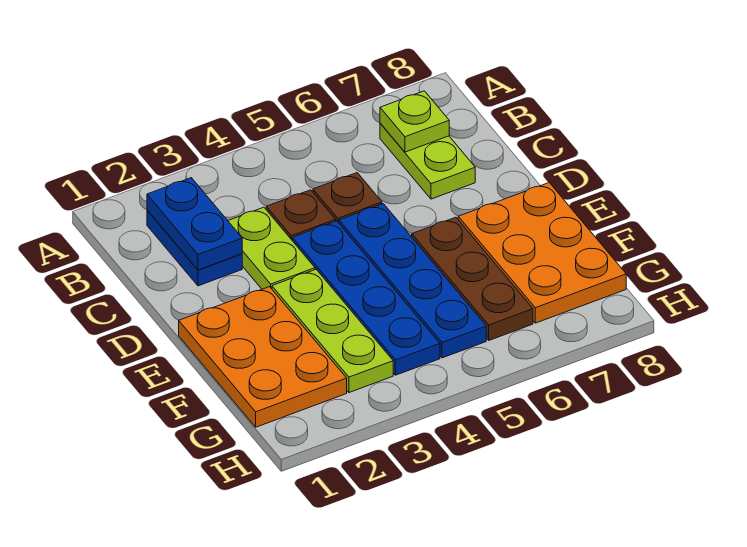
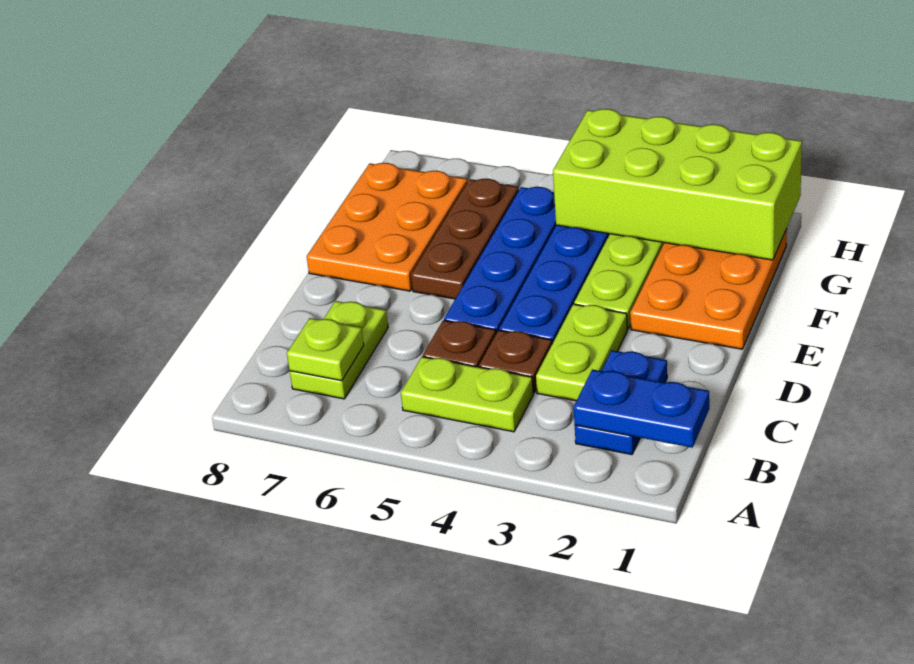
blue 1x2 plate [147,178,242,270] -> blue 1x2 plate turned to [574,370,709,448]
none -> lime 1x2 plate [401,357,533,432]
none -> lime 2x4 brick [553,109,802,260]

